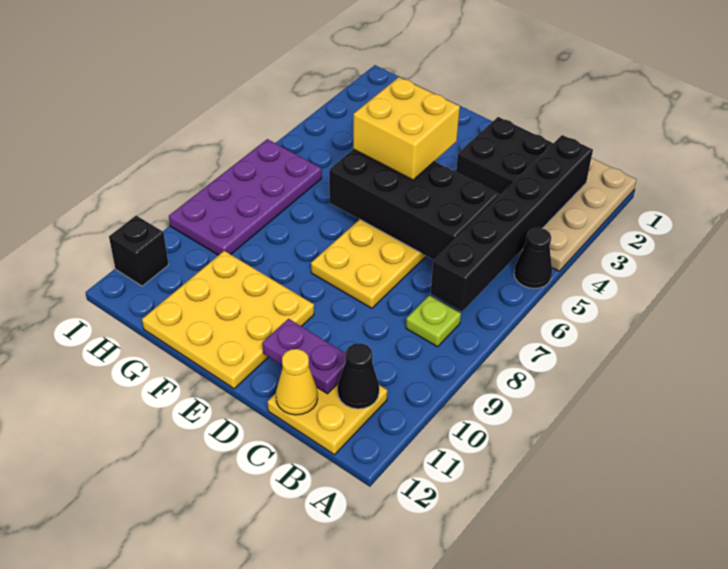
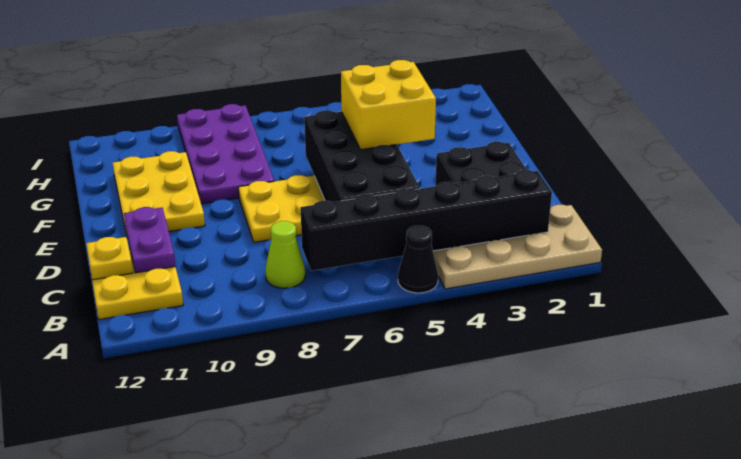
lime 1x1 plate [406,295,461,347] -> lime 1x1 cone [265,221,305,288]
black 1x1 cone [338,343,379,409] -> none
yellow 1x1 cone [276,349,318,415] -> yellow 1x1 plate [86,237,133,280]
yellow 3x3 plate [142,251,314,389] -> yellow 2x3 plate [113,151,205,238]
purple 2x4 plate [169,139,322,255] -> purple 2x4 plate turned to [177,104,274,204]
black 1x1 brick [109,216,169,286] -> none

